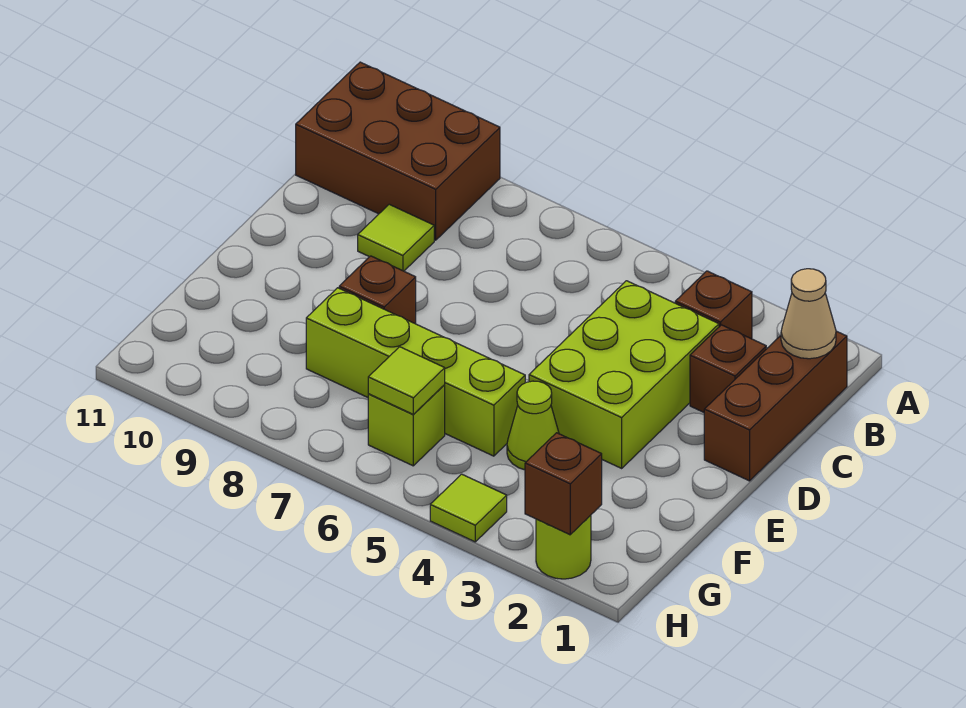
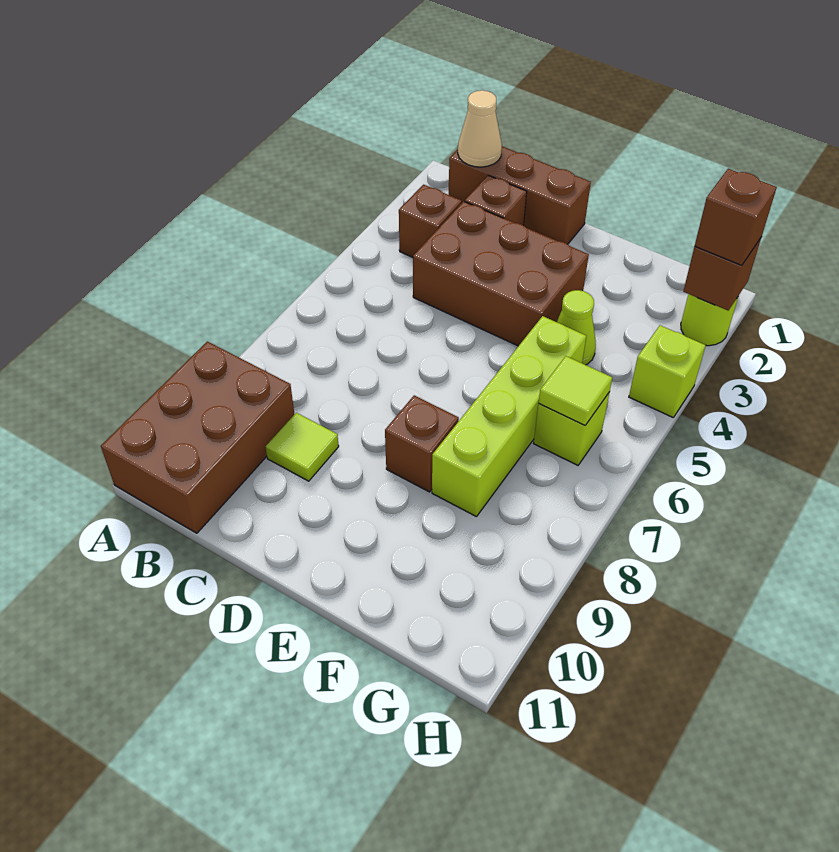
lime 2x3 brick [529,281,719,468] -> brown 2x3 brick [413,201,589,346]
none -> brown 1x1 brick [695,169,777,265]
lime 1x1 tile [430,474,507,542] -> lime 1x1 brick [629,325,706,418]

